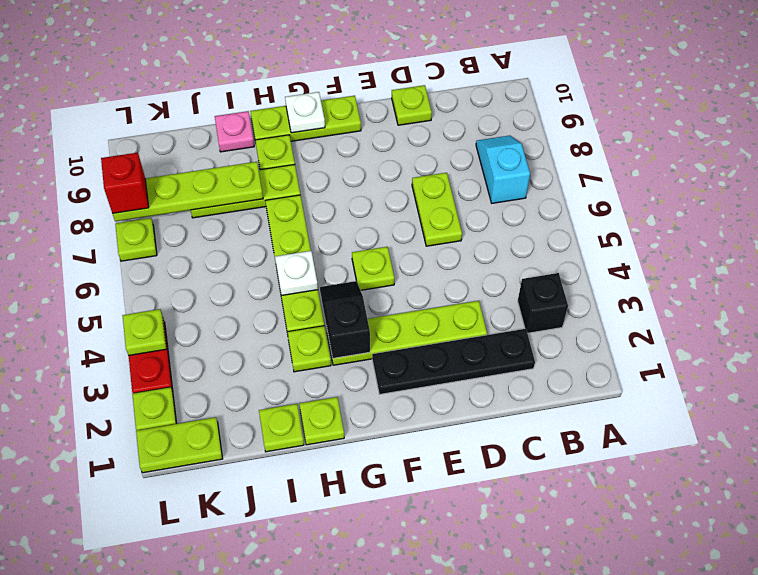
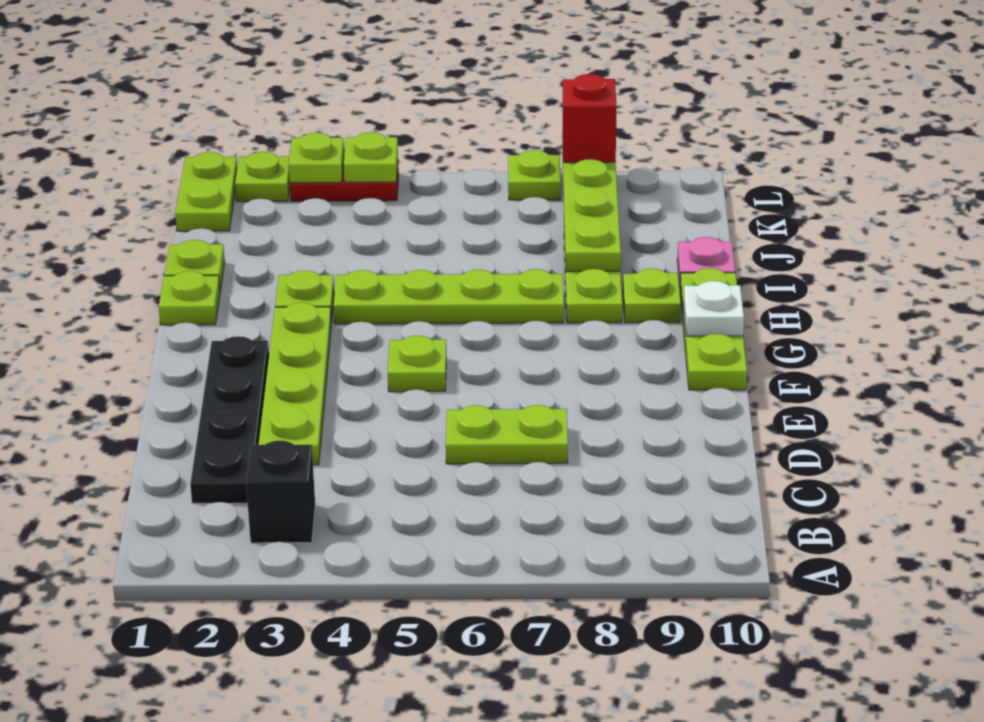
cyan 1x2 slope [476,136,530,203] -> none
lime 1x1 plate [392,85,432,125] -> lime 1x1 plate moved to [289,133,344,183]
black 1x2 slope [320,281,370,358] -> none
white 1x1 plate [275,251,318,296] -> none

